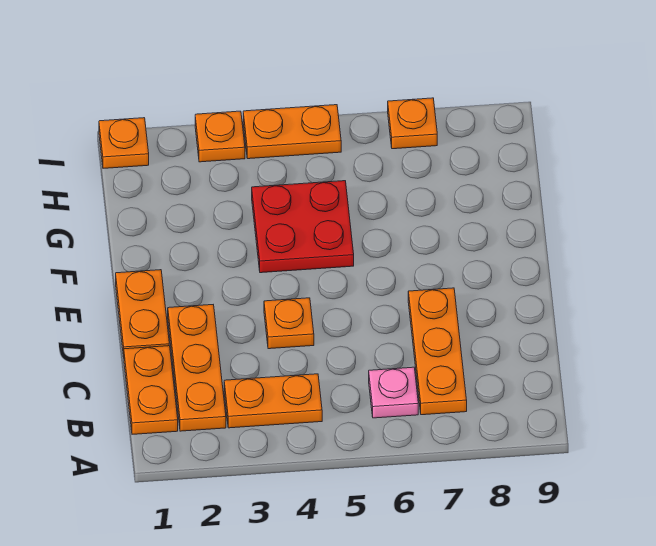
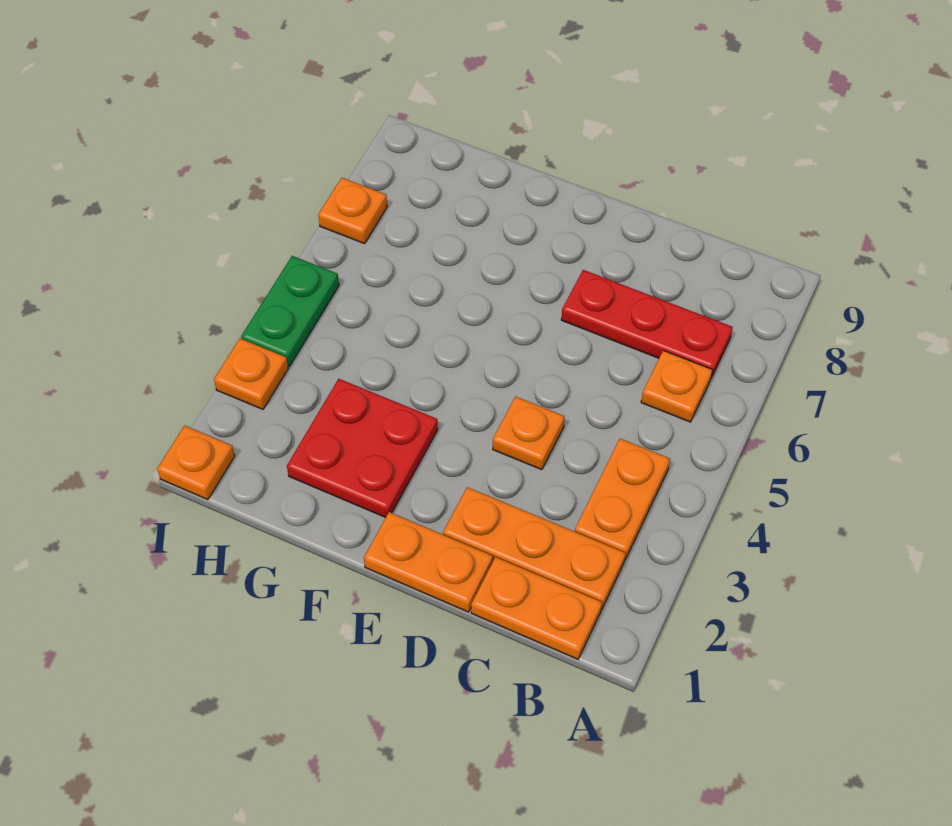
pink 1x1 plate [369,367,418,418] -> orange 1x1 plate [641,350,712,422]
orange 1x3 plate [408,288,467,415] -> red 1x3 plate [561,270,733,378]
red 2x2 plate [252,181,354,273] -> red 2x2 plate moved to [287,379,438,518]
orange 1x2 plate [243,105,341,159] -> green 1x2 plate [241,256,339,366]

